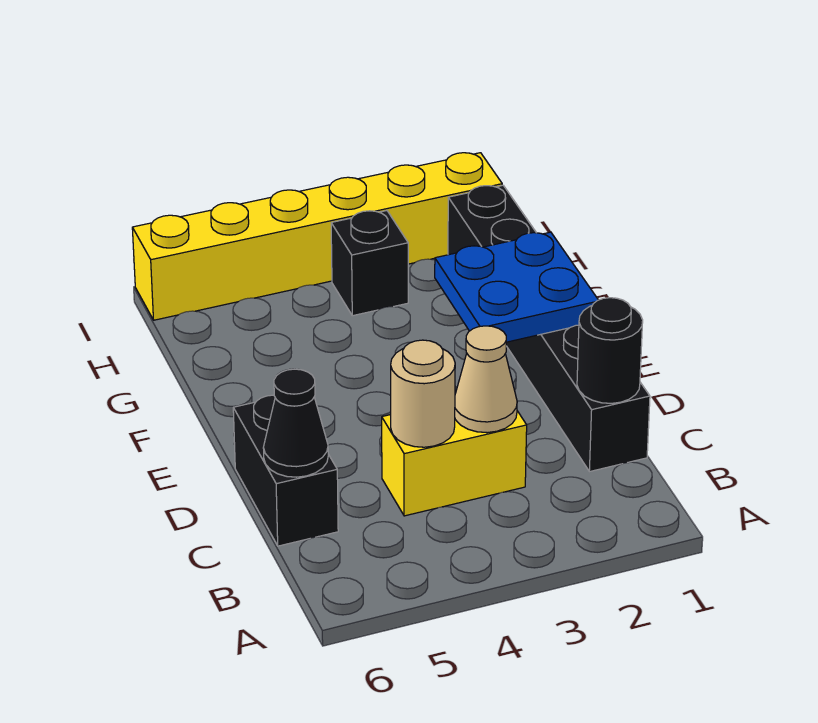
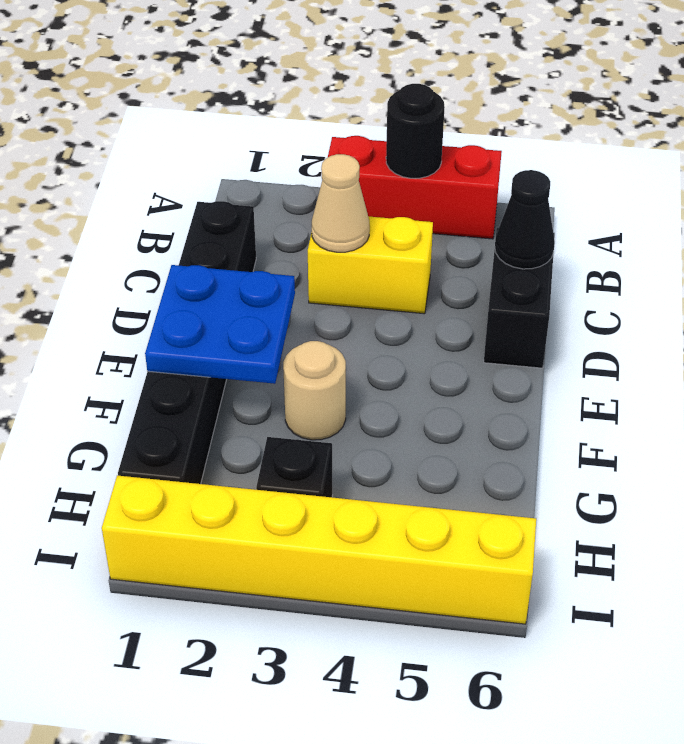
none -> red 1x3 brick [328,136,502,239]
black 1x1 round brick [577,298,643,403] -> black 1x1 round brick moved to [386,84,445,178]
tan 1x1 round brick [391,340,455,447] -> tan 1x1 round brick moved to [283,341,346,440]

